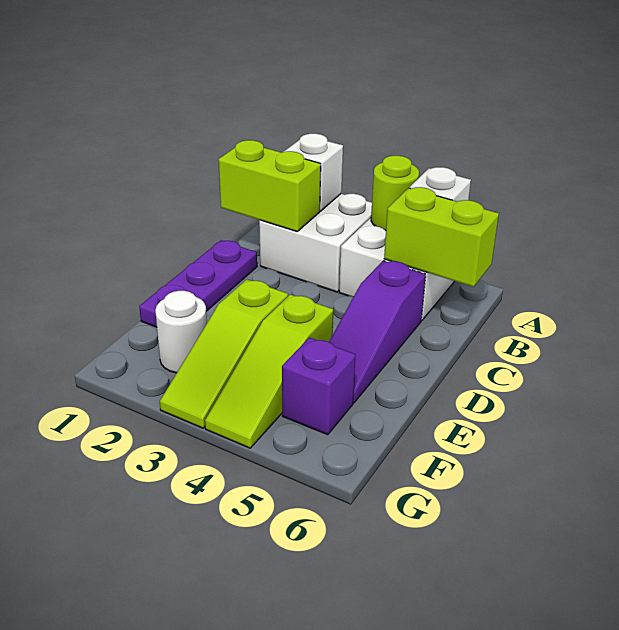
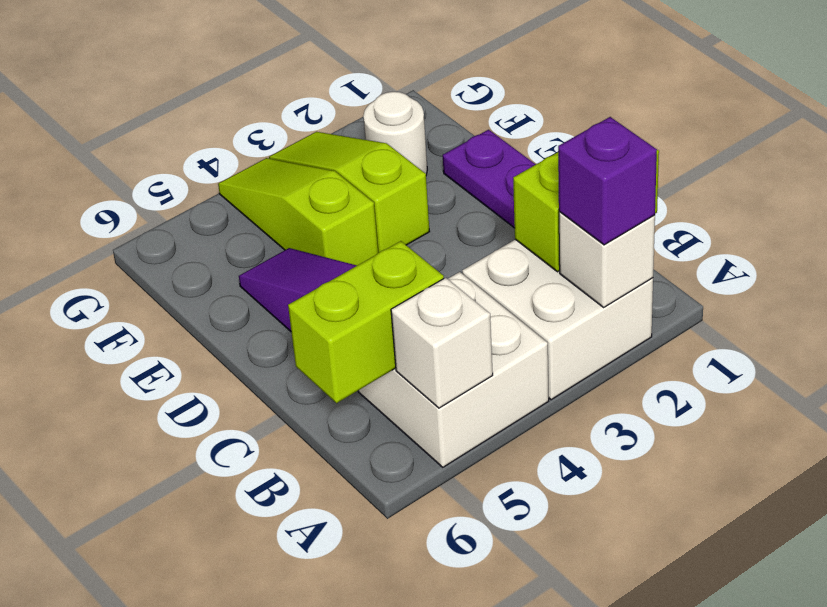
lime 1x1 round brick [371,156,419,231] -> none
purple 1x1 brick [282,338,356,435] -> purple 1x1 brick moved to [558,117,657,245]

